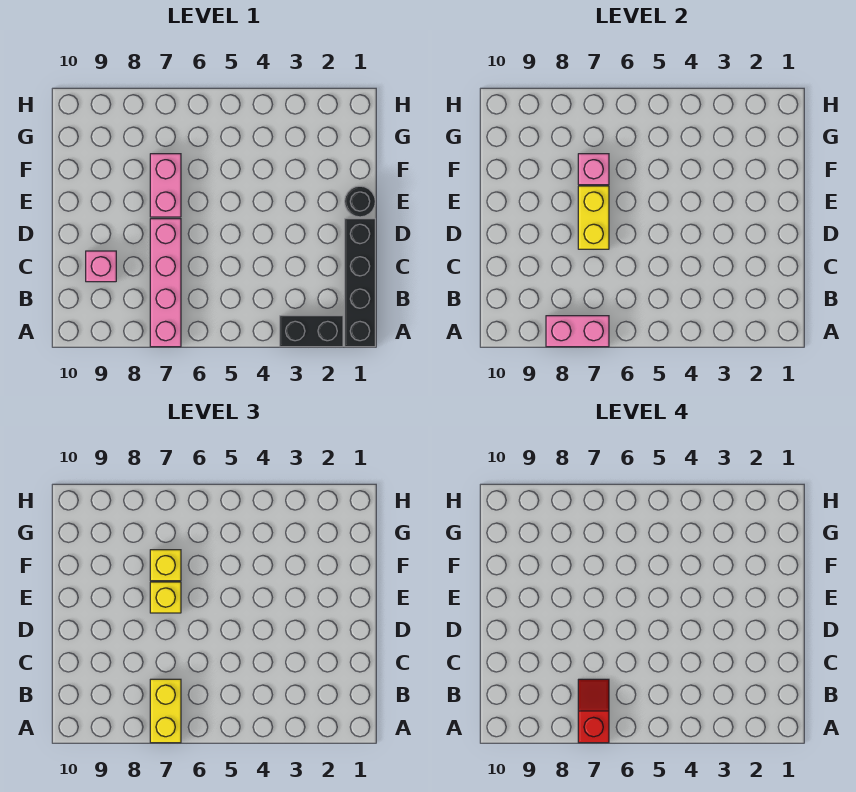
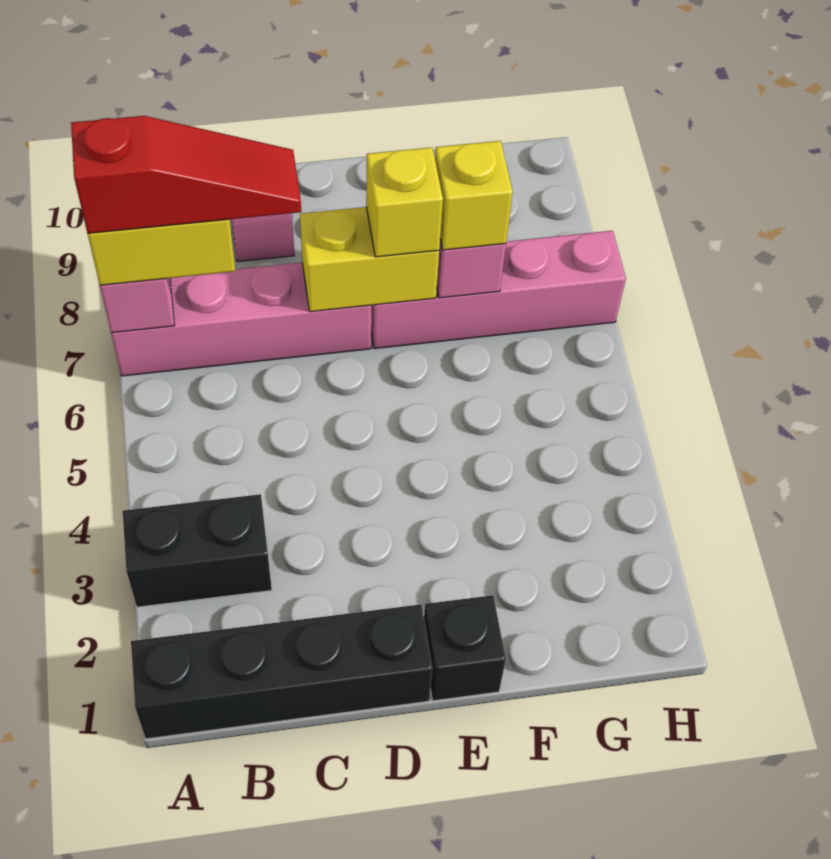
black 1x2 brick [280,316,343,347] -> black 1x2 brick turned to [123,494,272,607]
red 1x2 slope [578,679,609,743] -> red 1x3 slope [71,116,301,233]
black 1x1 round brick [345,186,375,217] -> black 1x1 brick [424,595,506,701]
pink 1x2 brick [150,154,181,217] -> pink 1x4 brick [371,231,626,349]

